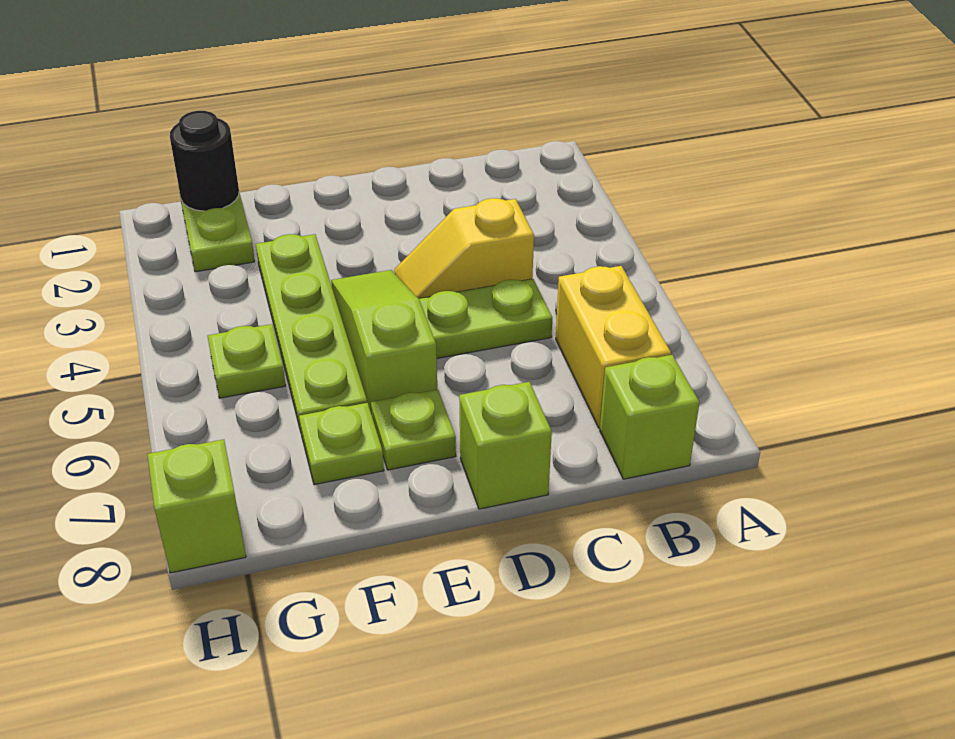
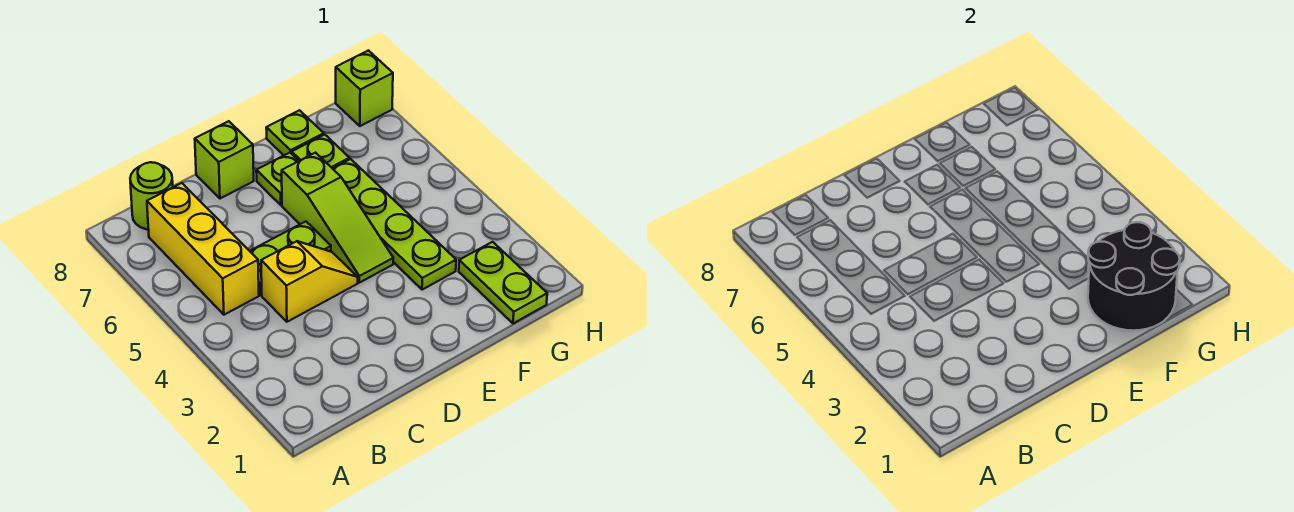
yellow 1x2 brick [556,266,671,428] -> yellow 1x3 brick [147,183,259,315]
lime 1x1 brick [600,355,700,479] -> lime 1x1 round brick [130,162,173,230]
black 1x1 round brick [170,111,239,211] -> black 2x2 round brick [1088,222,1180,331]
lime 1x1 plate [208,324,286,398] -> lime 1x1 plate moved to [266,110,324,155]

